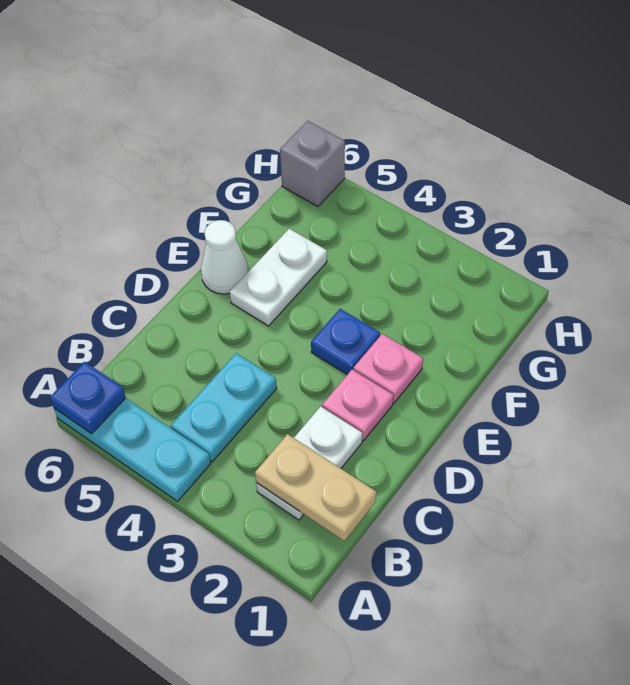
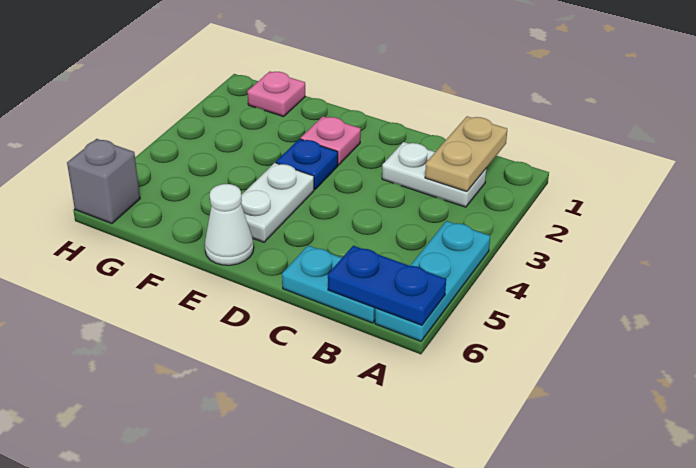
blue 1x1 plate [50,362,126,434] -> blue 1x2 plate [328,246,446,325]
cyan 1x2 plate [171,353,277,462] -> cyan 1x2 plate moved to [282,246,376,323]
pink 1x1 plate [322,370,393,441] -> pink 1x1 plate moved to [247,72,305,117]
white 1x2 plate [230,229,327,326] -> white 1x2 plate turned to [241,163,314,242]

